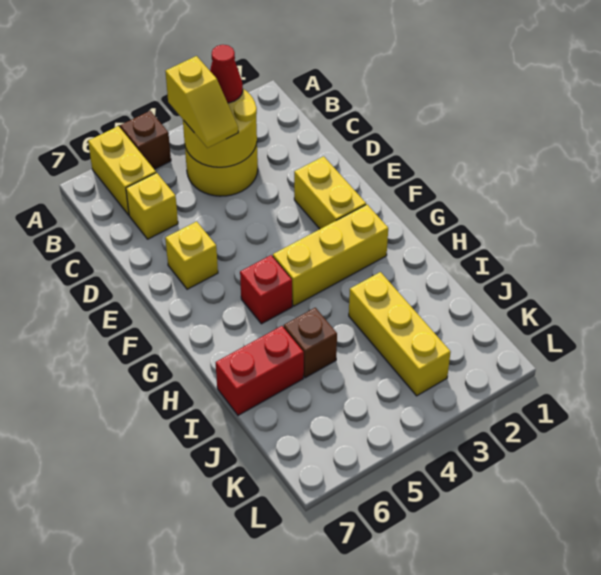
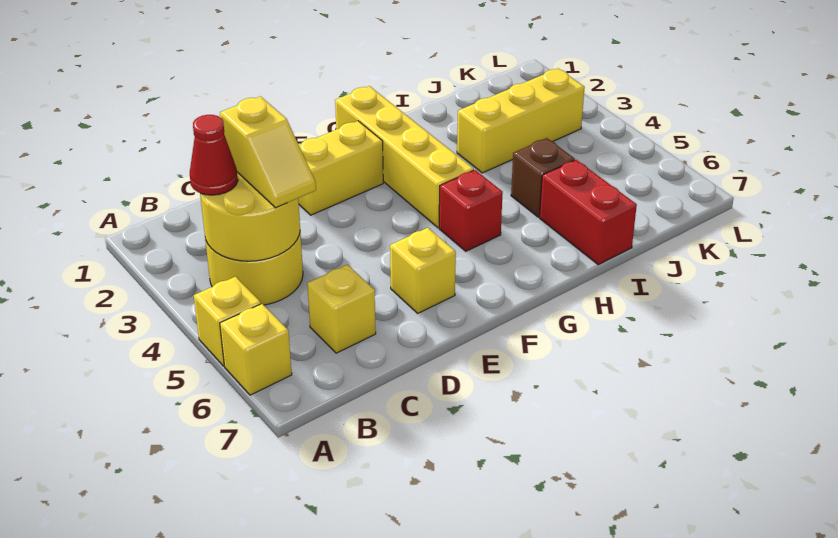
brown 1x1 brick [120,111,171,169] -> yellow 1x1 brick [194,277,261,366]
yellow 1x2 brick [88,126,156,215] -> yellow 1x1 brick [220,304,292,395]
yellow 1x2 slope [165,56,238,148] -> yellow 1x2 slope turned to [220,96,316,208]
yellow 1x3 brick [273,205,388,306] -> yellow 1x4 brick [335,86,474,228]

